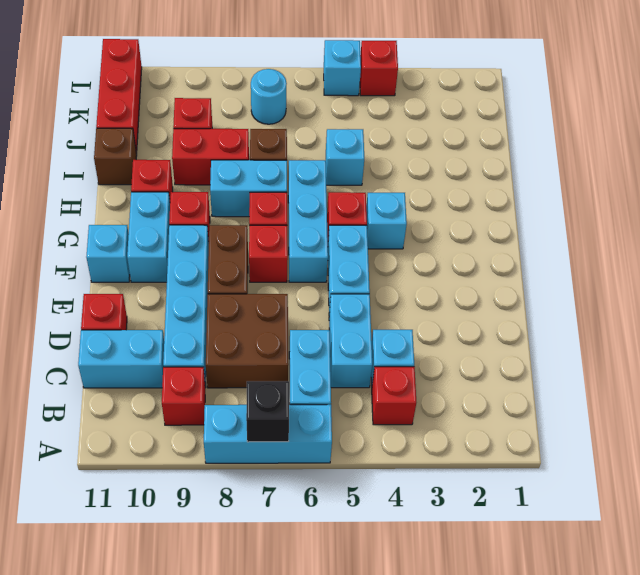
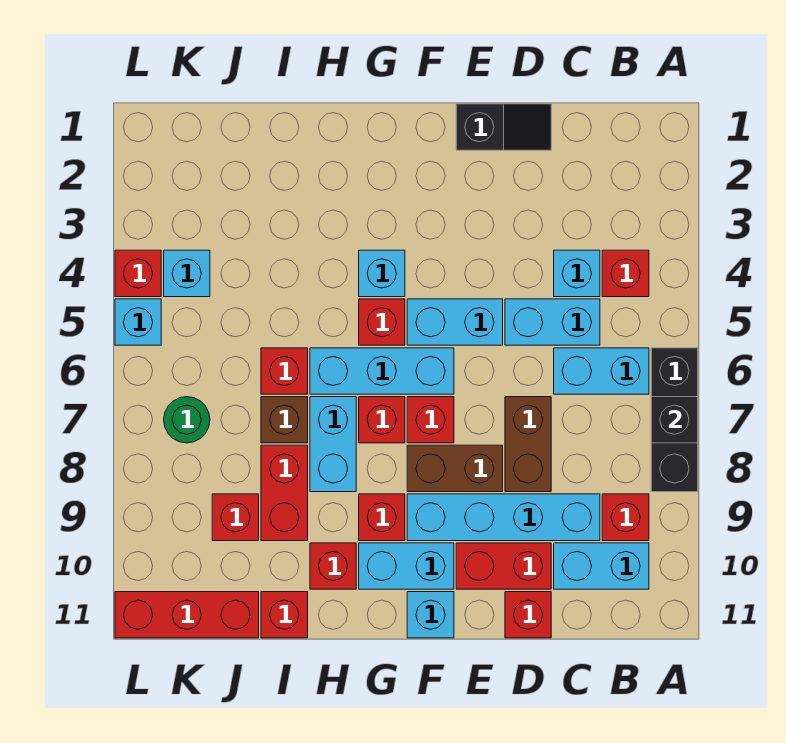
cyan 1x3 brick [204,405,332,463] -> black 1x3 brick [651,348,698,492]
brown 2x2 brick [206,294,288,388] -> brown 1x2 brick [505,397,551,492]
cyan 1x2 brick [78,330,164,388] -> cyan 1x2 brick turned to [554,543,649,589]
none -> black 1x2 slope [456,104,551,150]
none -> red 1x2 brick [456,543,551,589]
cyan 1x1 brick [326,129,364,185] -> cyan 1x1 brick moved to [164,250,210,297]
none -> red 1x1 brick [261,348,308,394]
brown 1x1 brick [94,128,137,185] -> red 1x1 brick [261,592,308,638]
cyan 1x1 round brick [251,69,287,124] -> green 1x1 round brick [164,397,210,443]

